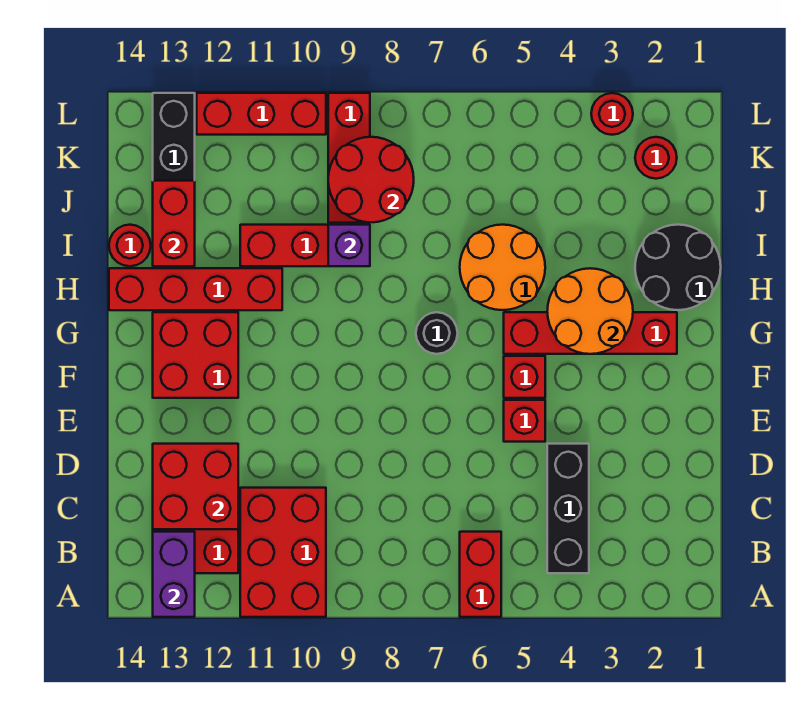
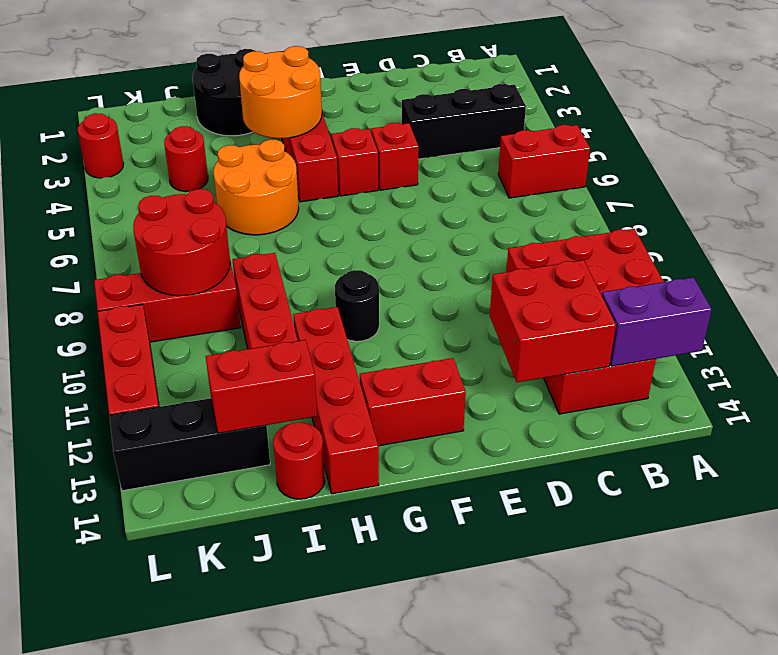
red 2x2 brick [153,312,238,398] -> red 1x2 brick [360,358,466,446]
black 1x1 round brick [416,312,458,354] -> black 1x1 round brick moved to [335,270,379,341]
purple 1x1 brick [328,225,370,266] -> none
red 1x1 round brick [635,137,677,179] -> red 1x1 round brick moved to [164,126,208,192]

